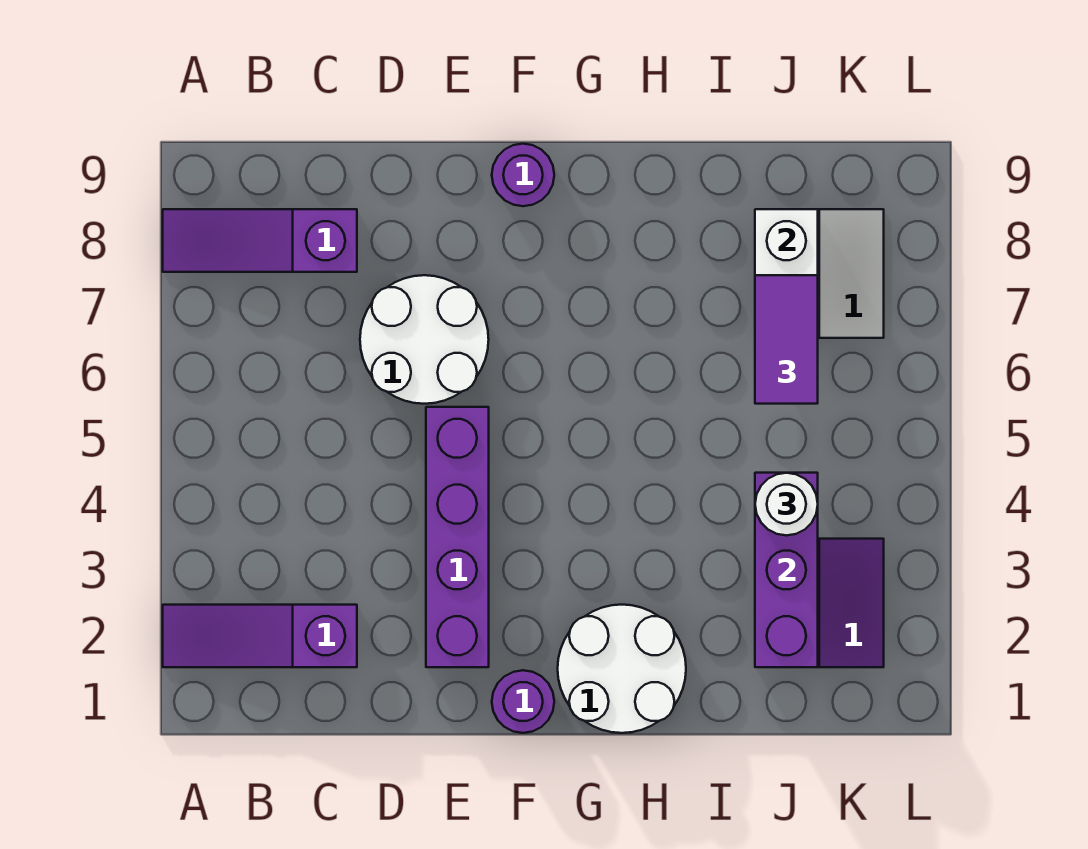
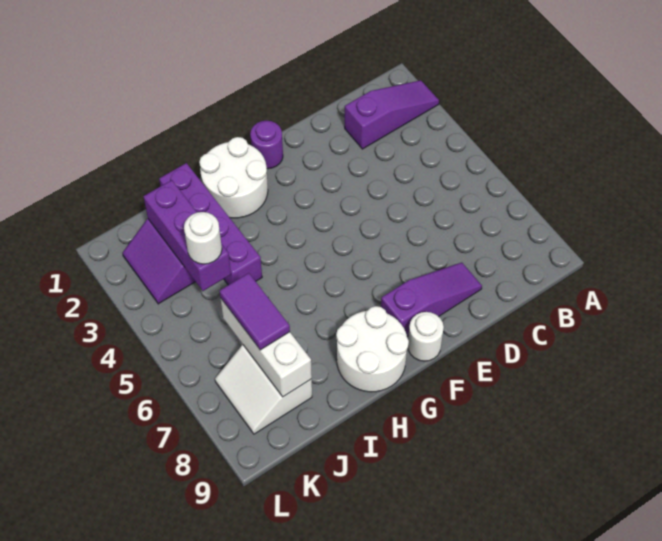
purple 1x3 slope [163,209,357,272] -> purple 1x3 slope moved to [381,263,482,336]
white 2x2 round brick [360,275,489,404] -> white 2x2 round brick moved to [336,306,409,392]
purple 1x4 brick [426,407,489,667] -> purple 1x4 brick moved to [159,163,262,285]
purple 1x1 round brick [492,144,554,206] -> white 1x1 round brick [408,312,444,361]

